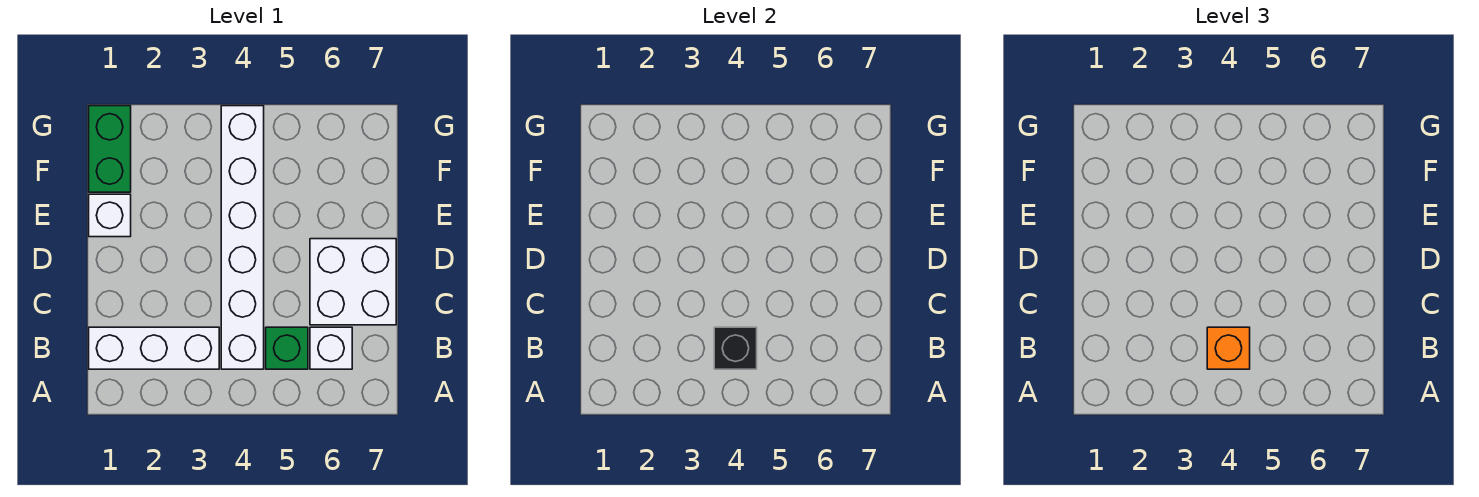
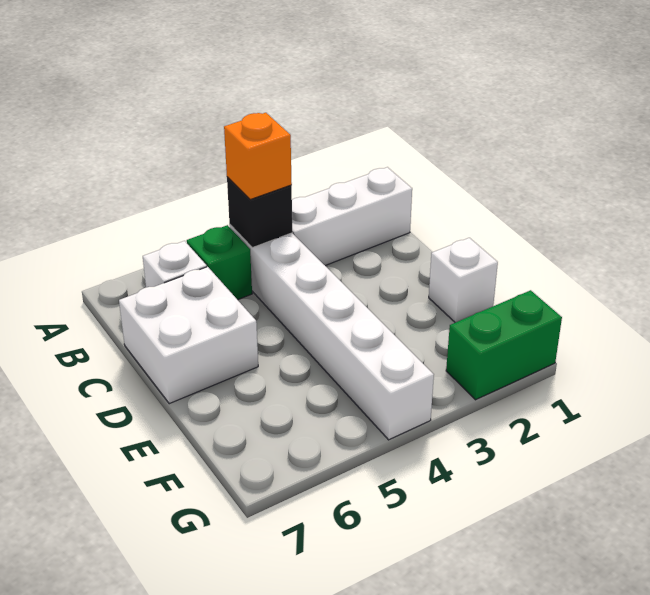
green 1x2 brick [89,106,131,192] -> green 1x2 brick turned to [446,290,562,400]

